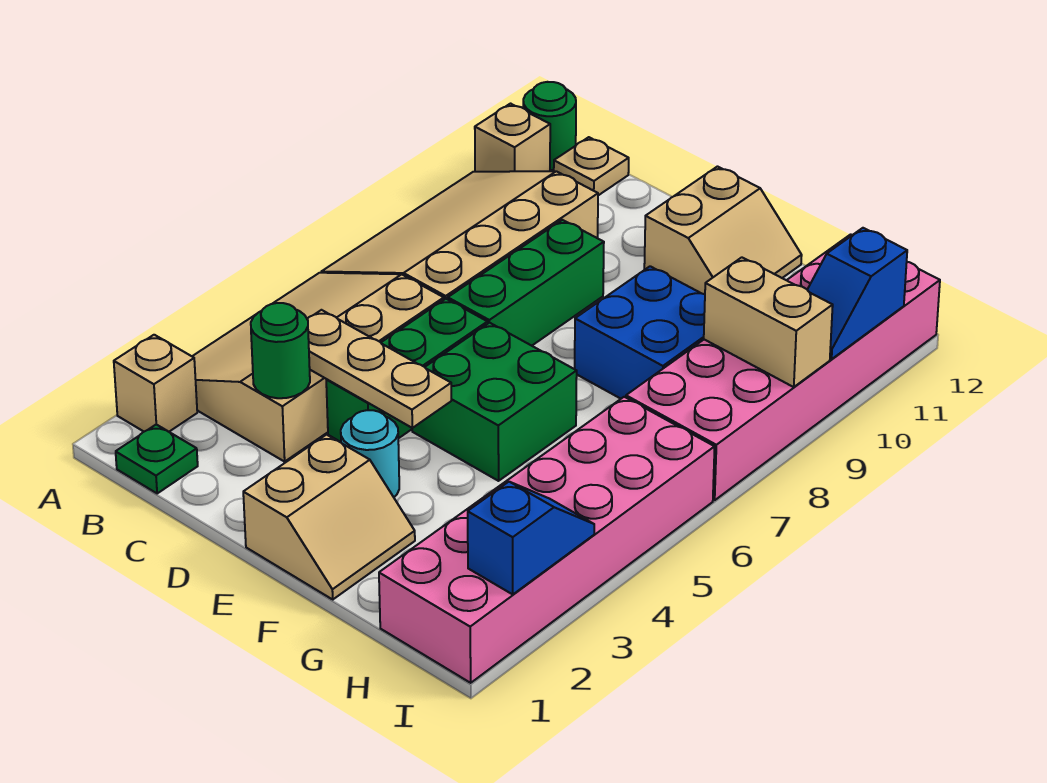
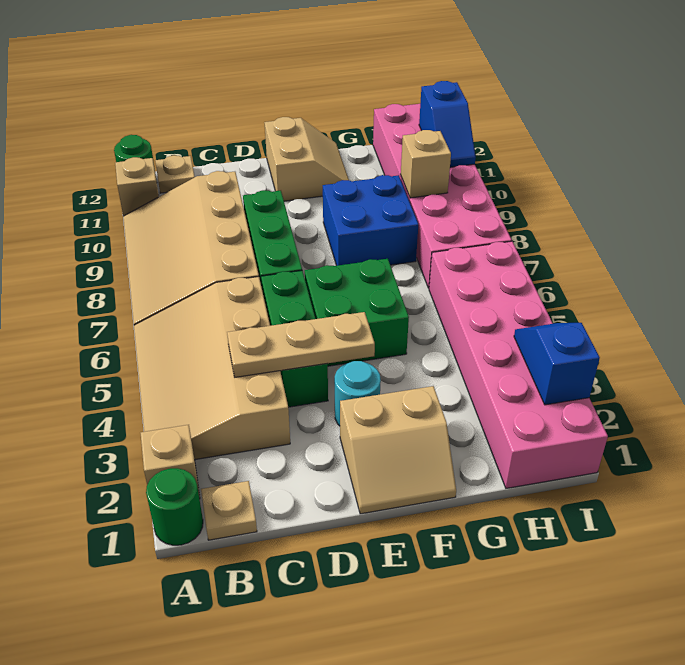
green 1x1 plate [116,424,198,493] -> tan 1x1 plate [201,481,257,540]
green 1x1 round brick [251,303,310,398] -> green 1x1 round brick moved to [146,468,203,545]
tan 2x2 slope [243,435,415,599] -> tan 2x2 slope turned to [340,386,456,514]
tan 1x2 brick [704,257,833,387] -> tan 1x1 brick [401,130,451,198]

